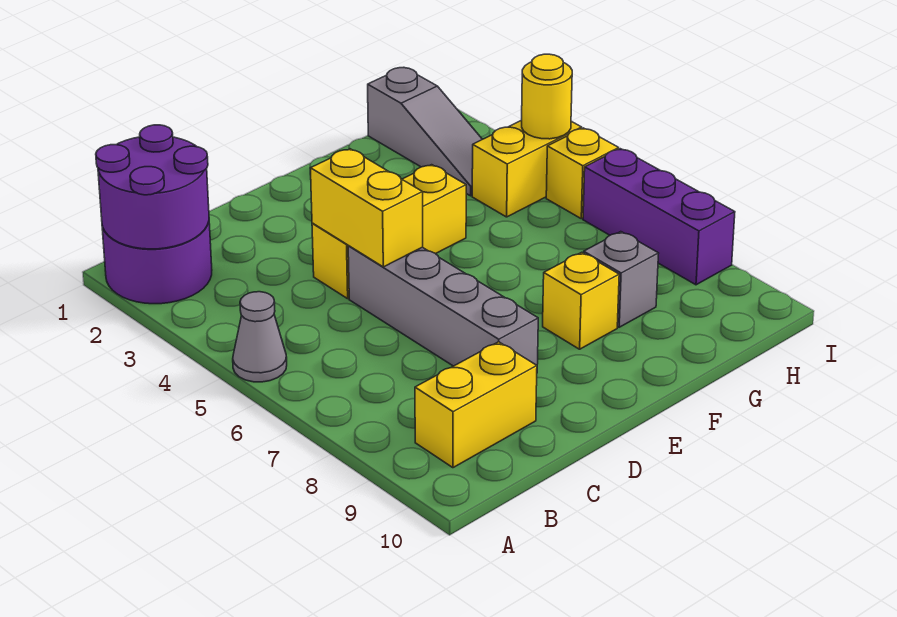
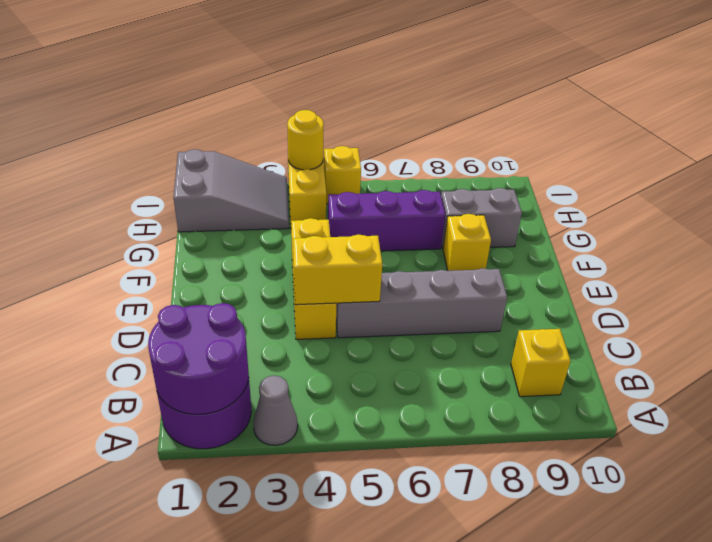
grey 1x1 cone [233,292,287,382] -> grey 1x1 cone moved to [253,375,298,445]
yellow 1x2 brick [415,342,537,468] -> yellow 1x1 brick [511,329,571,397]
grey 1x1 brick [584,232,659,327] -> grey 1x2 brick [441,188,522,248]
grey 1x3 slope [368,68,482,196] -> grey 2x3 slope [173,149,289,232]
purple 1x3 brick [583,149,735,285] -> purple 1x3 brick moved to [328,190,445,251]

